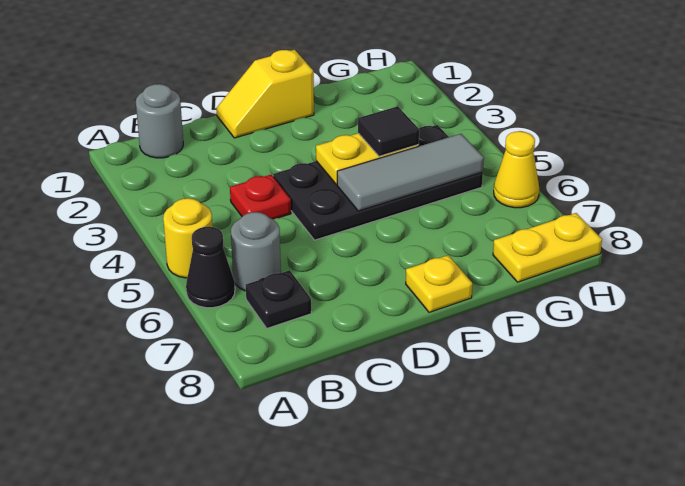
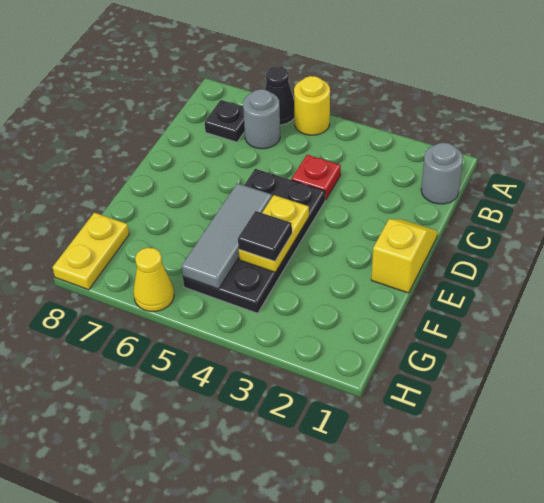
yellow 1x1 plate [406,255,473,312] -> none

